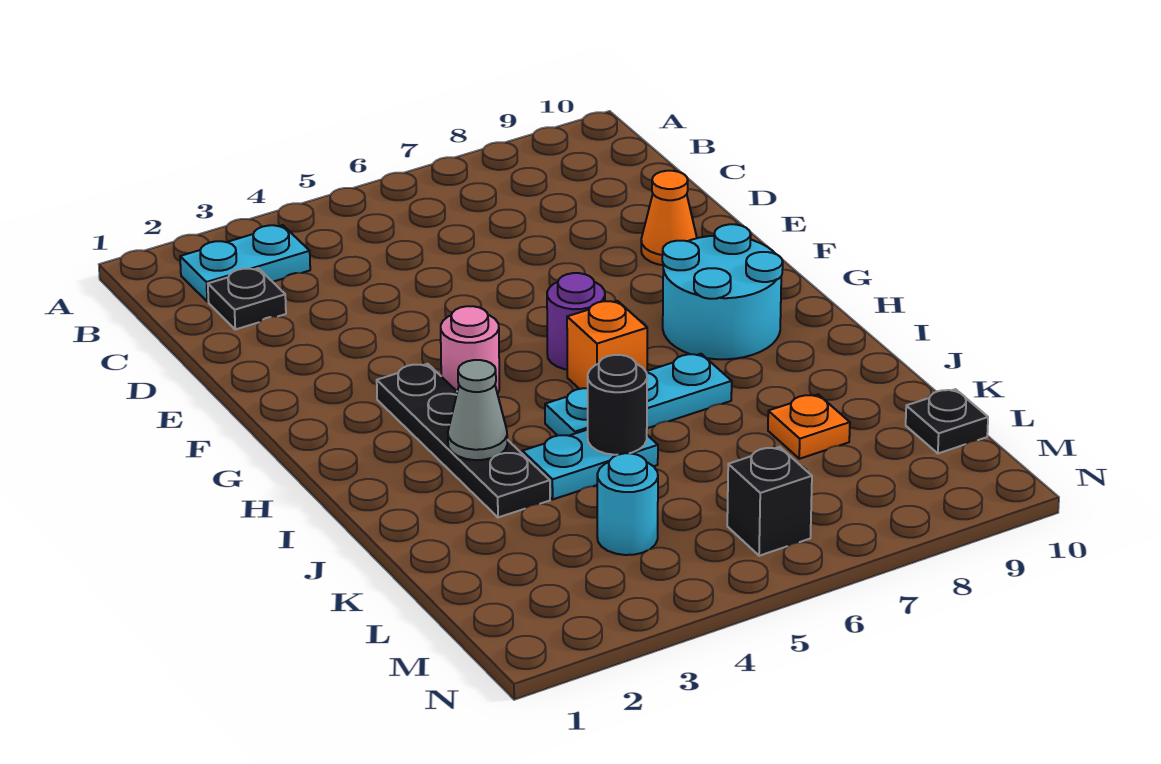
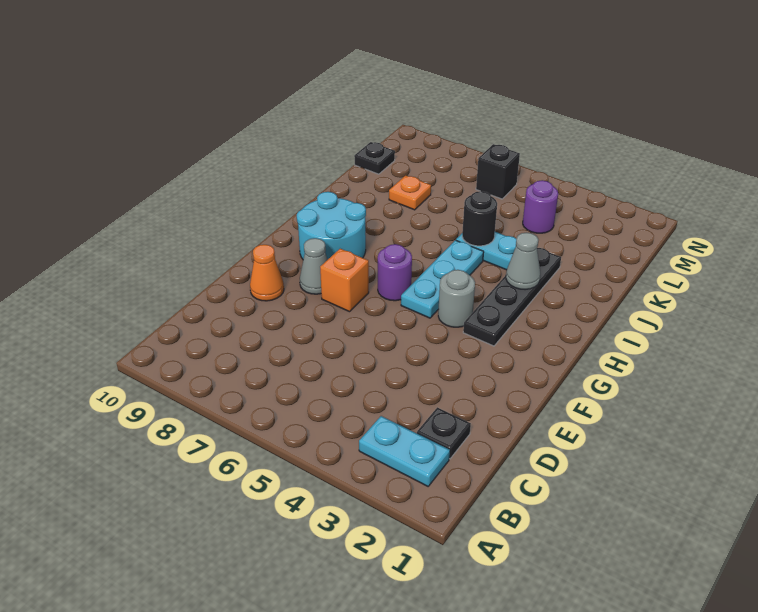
none -> grey 1x1 cone [300,238,328,294]
pink 1x1 round brick [441,306,499,394] -> grey 1x1 round brick [438,270,475,327]
orange 1x1 brick [567,301,647,389] -> orange 1x1 brick moved to [320,249,369,312]
cyan 1x3 plate [545,354,732,436] -> cyan 1x3 plate turned to [401,240,484,318]
cyan 1x1 round brick [597,453,658,555] -> purple 1x1 round brick [523,180,558,233]

